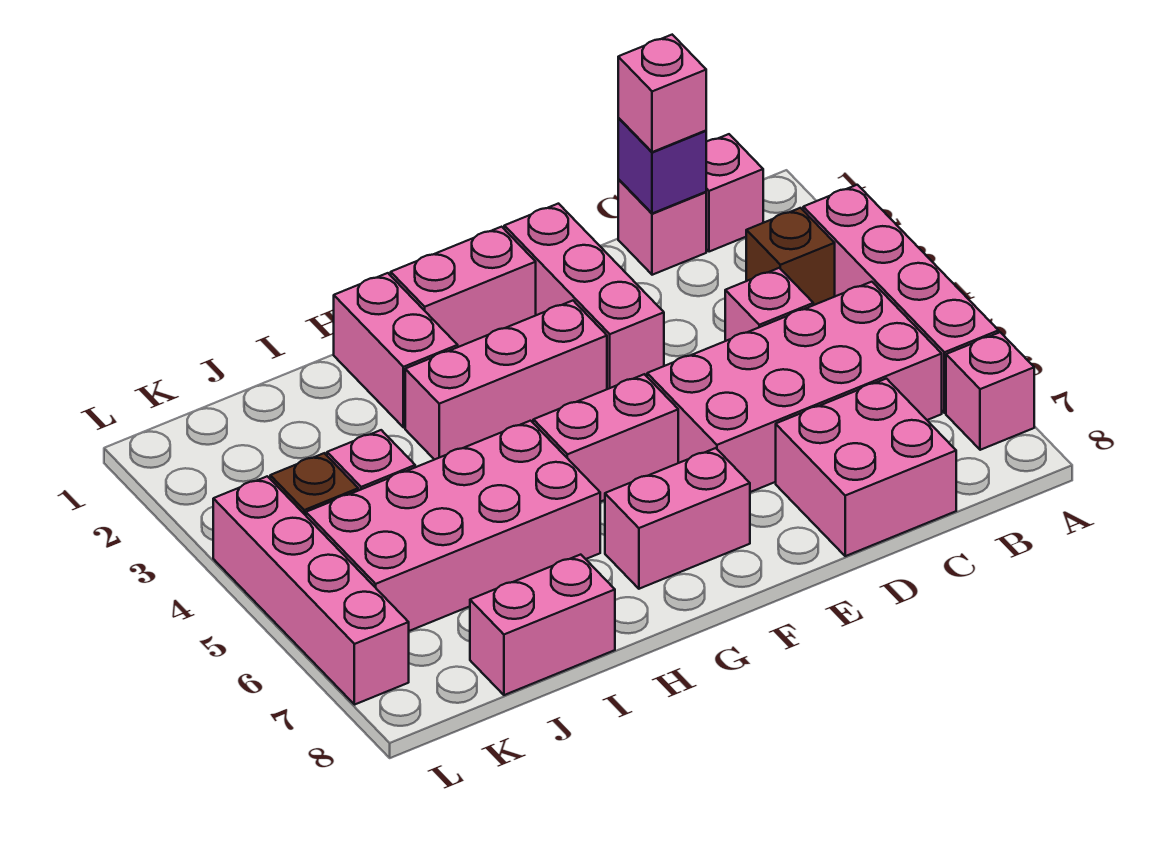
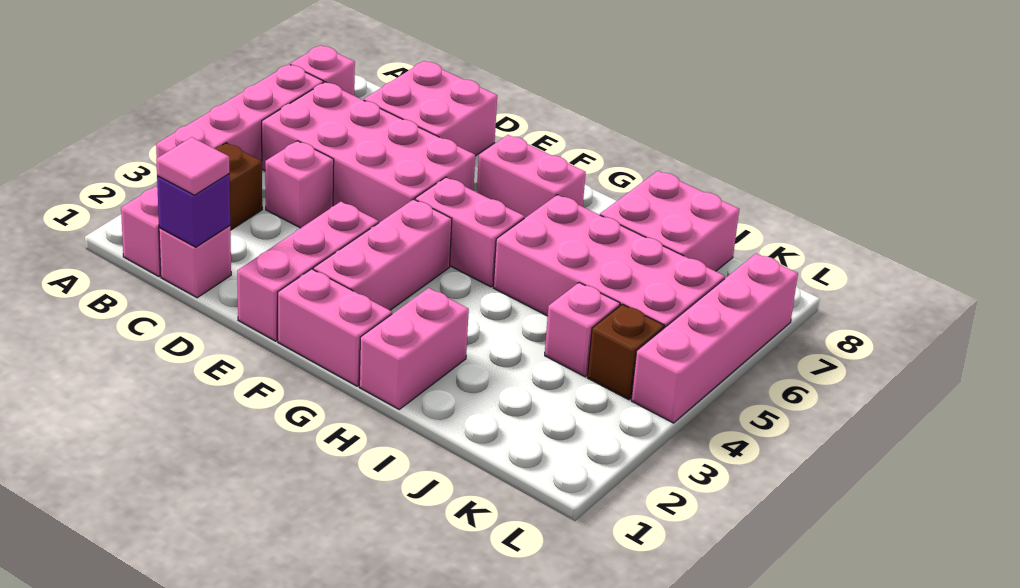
pink 1x1 brick [618,35,706,152] -> pink 1x1 tile [156,137,229,195]
pink 1x3 brick [405,301,607,460] -> pink 1x3 brick turned to [313,199,452,310]
pink 1x2 brick [470,555,615,695] -> pink 2x2 brick [600,171,739,271]

